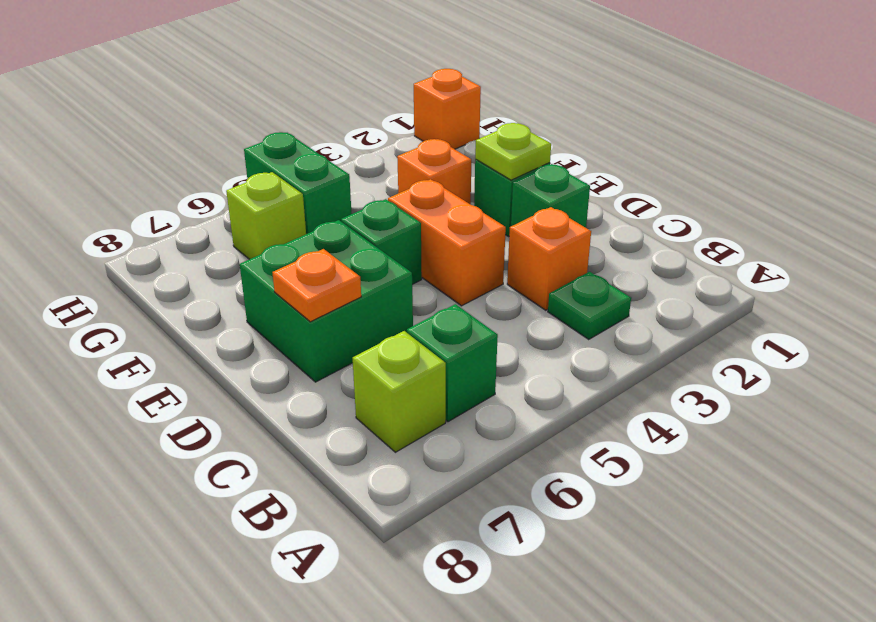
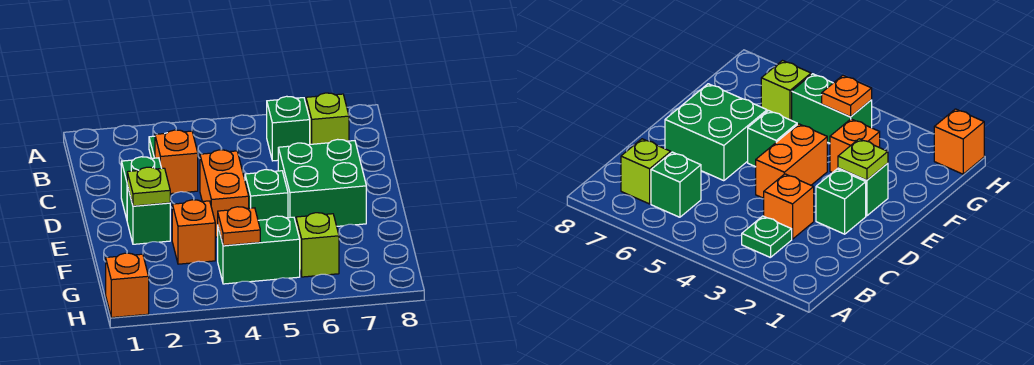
orange 1x1 plate [272,249,361,322] -> orange 1x1 plate moved to [218,207,260,246]
green 1x2 brick [244,132,352,234] -> green 1x2 brick turned to [218,216,300,284]

